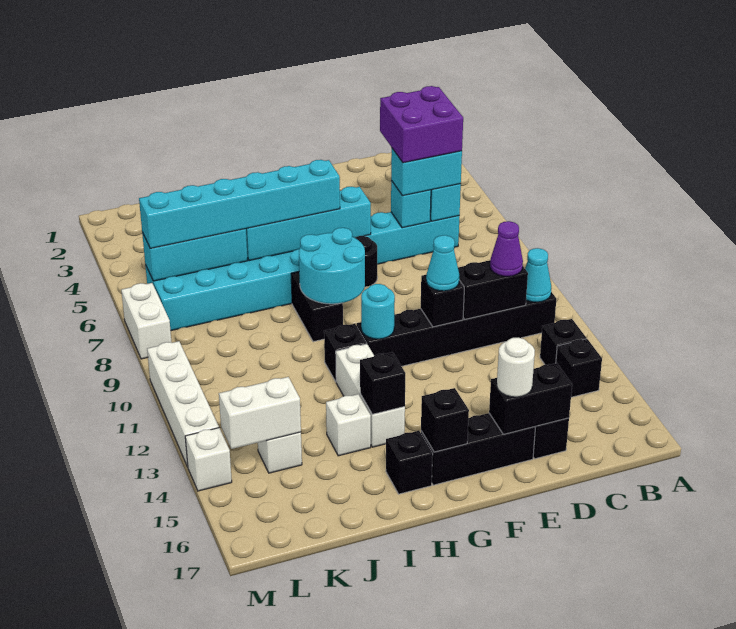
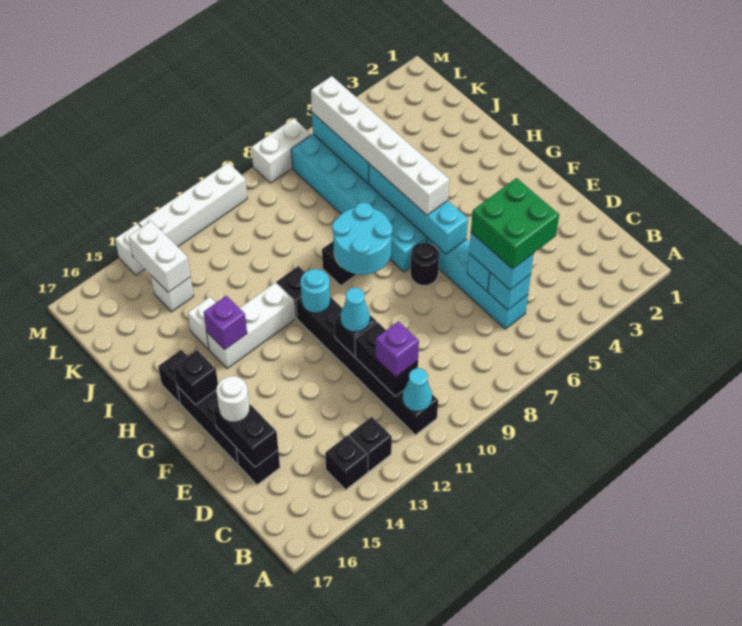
purple 2x2 brick [380,86,463,163] -> green 2x2 brick [471,178,559,269]
purple 1x1 cone [490,221,523,276] -> purple 1x1 brick [376,321,419,377]
cyan 1x6 brick [139,160,340,248] -> white 1x6 brick [311,76,449,215]
black 1x1 brick [360,352,405,414] -> purple 1x1 brick [204,296,247,350]

